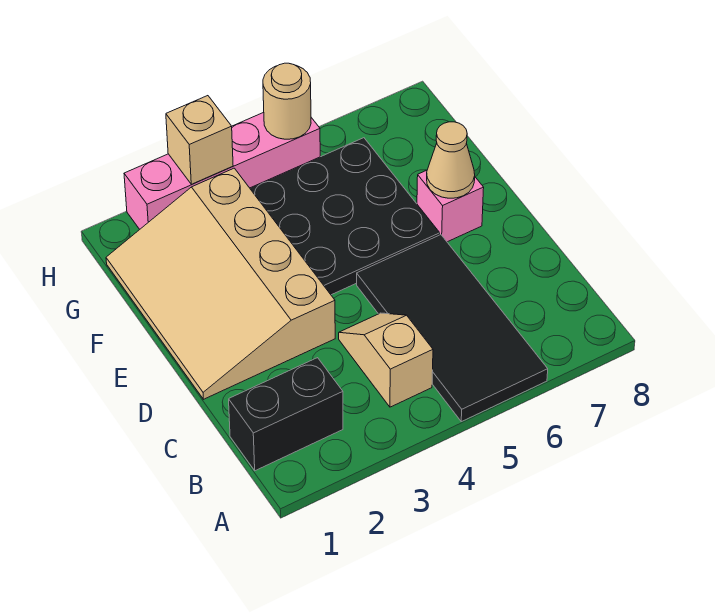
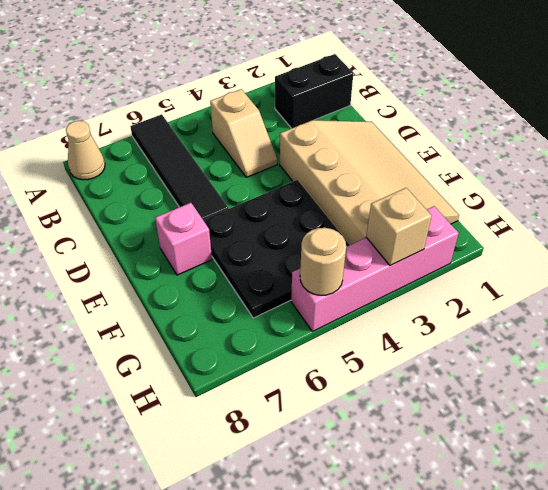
black 2x4 tile [357,235,548,422] -> black 1x4 tile [130,114,228,220]
tan 1x1 cone [427,122,475,198] -> tan 1x1 cone moved to [66,121,105,180]

